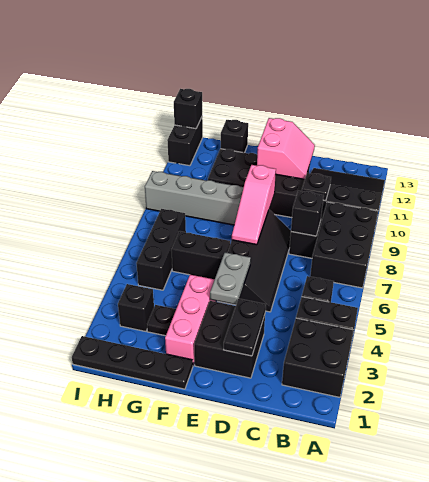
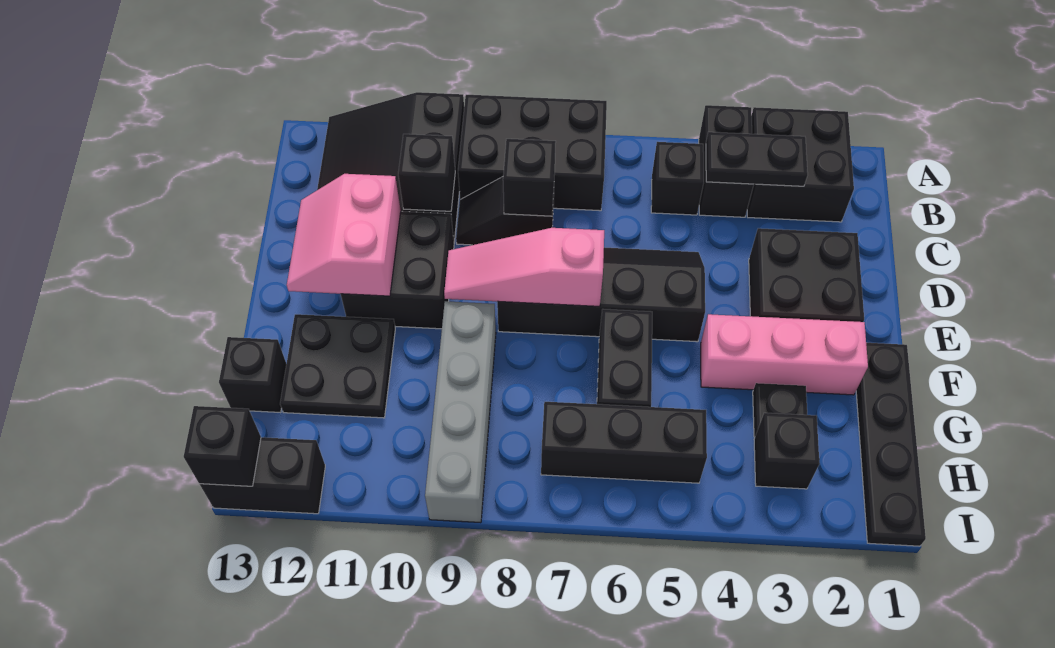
black 1x1 plate [302,173,331,201] -> black 1x1 brick [398,134,455,211]
black 1x2 plate [224,299,266,356] -> black 1x2 plate moved to [706,132,808,186]
pink 2x2 slope [257,118,315,179] -> pink 2x2 slope turned to [287,174,401,296]
grey 1x2 plate [210,252,251,305] -> none
pink 1x3 slope [232,165,276,245] -> pink 1x3 slope turned to [444,228,604,306]

